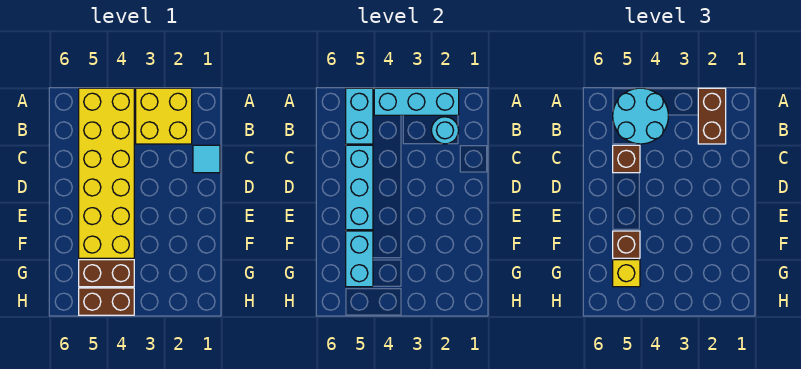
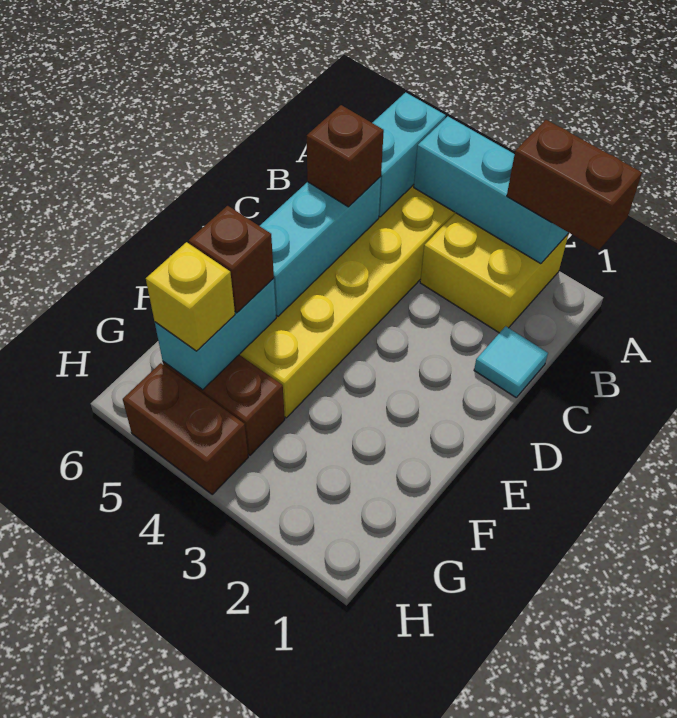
brown 1x2 brick [698,88,726,144] -> brown 1x2 brick turned to [507,120,642,250]
cyan 2x2 round brick [613,88,668,144] -> none
cyan 1x1 round brick [431,117,459,144] -> none

